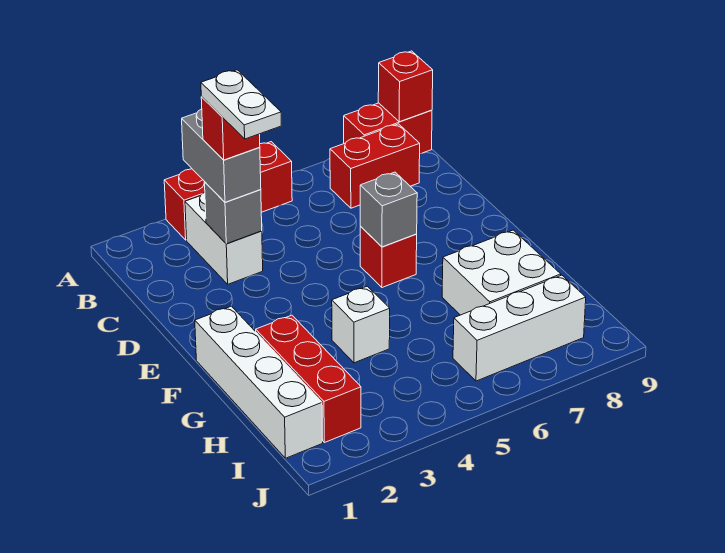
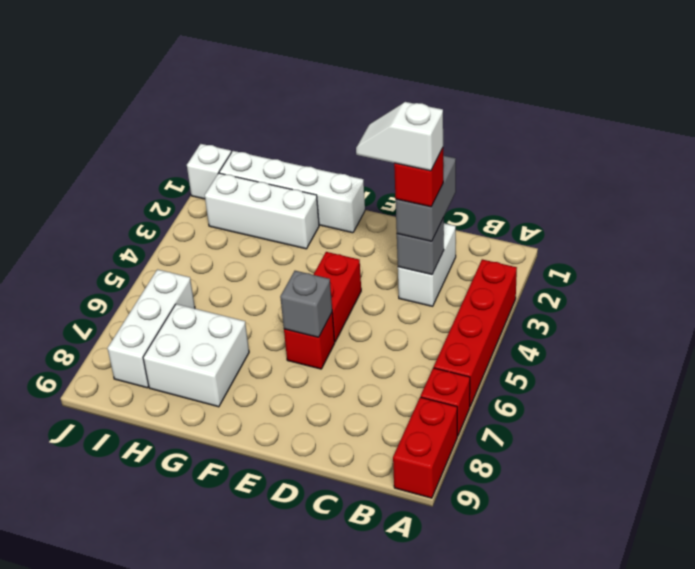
red 1x3 brick [164,142,292,240] -> red 1x4 brick [434,259,517,406]
red 1x1 brick [378,51,433,122] -> red 1x1 brick moved to [421,368,470,436]
white 1x2 brick [185,192,263,284] -> white 1x2 brick turned to [398,223,456,306]
grey 1x2 brick [182,109,261,202] -> grey 1x2 brick turned to [396,156,456,241]
red 1x2 brick [330,124,420,208] -> red 1x2 brick moved to [314,252,361,341]
white 1x2 plate [201,70,281,139] -> white 1x2 slope [356,102,443,171]
red 1x3 brick [256,315,361,443] -> white 1x3 brick [205,173,319,249]
white 1x1 brick [332,286,390,363] -> white 1x1 brick moved to [187,144,231,199]

